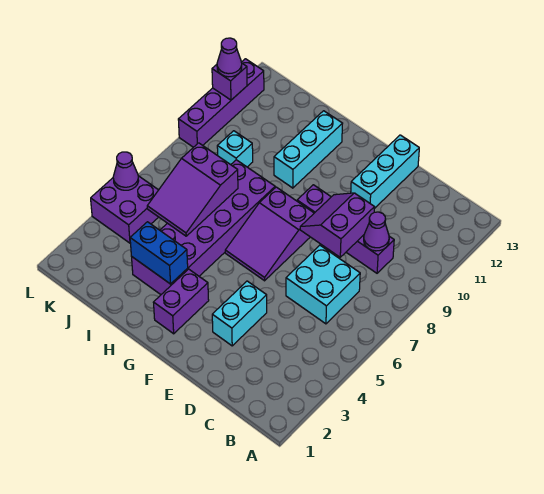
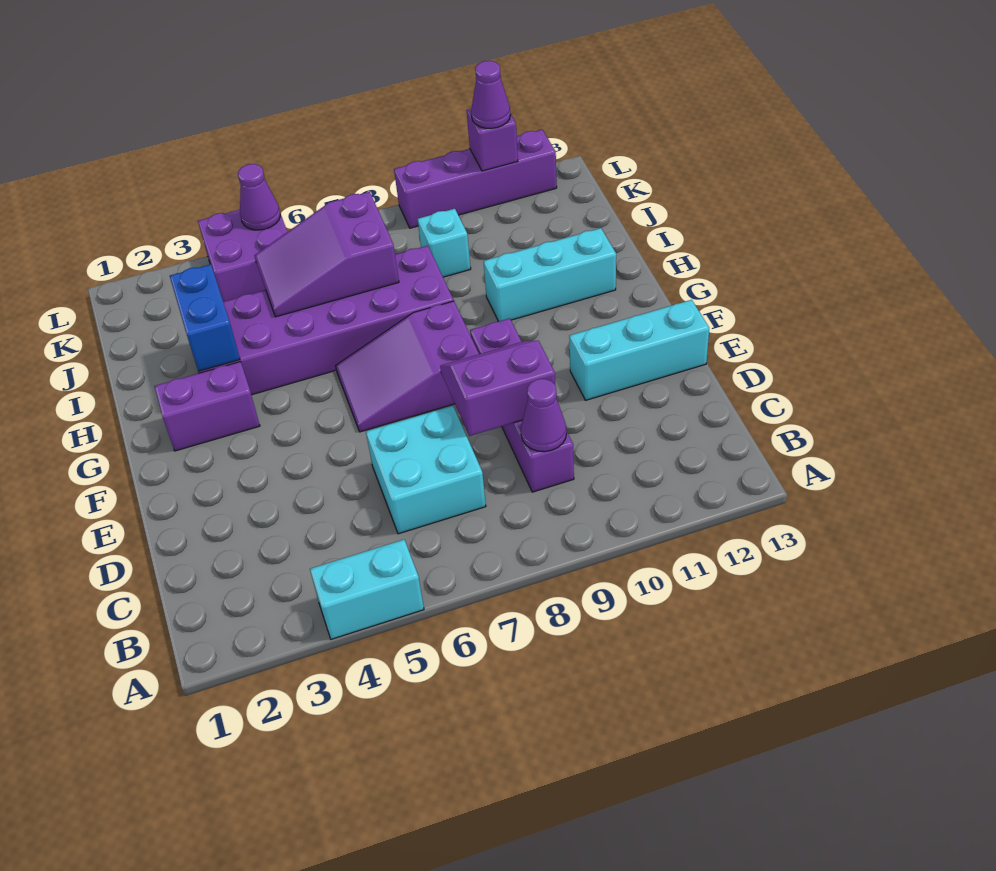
cyan 1x2 brick [212,281,267,346] -> cyan 1x2 brick moved to [310,540,424,639]

